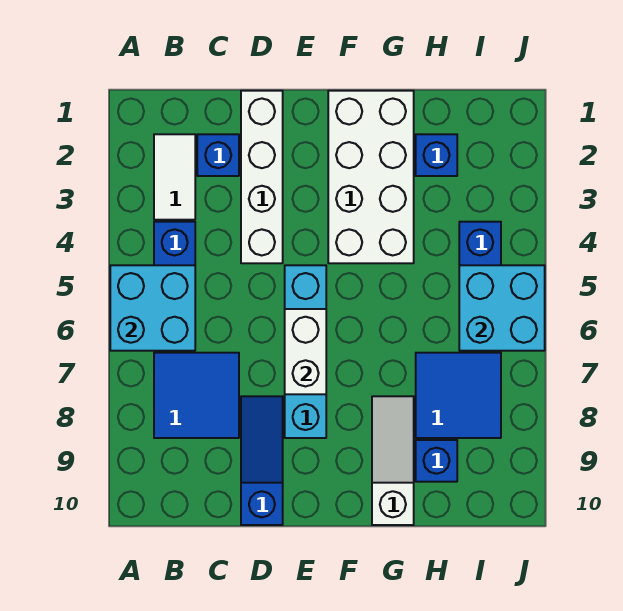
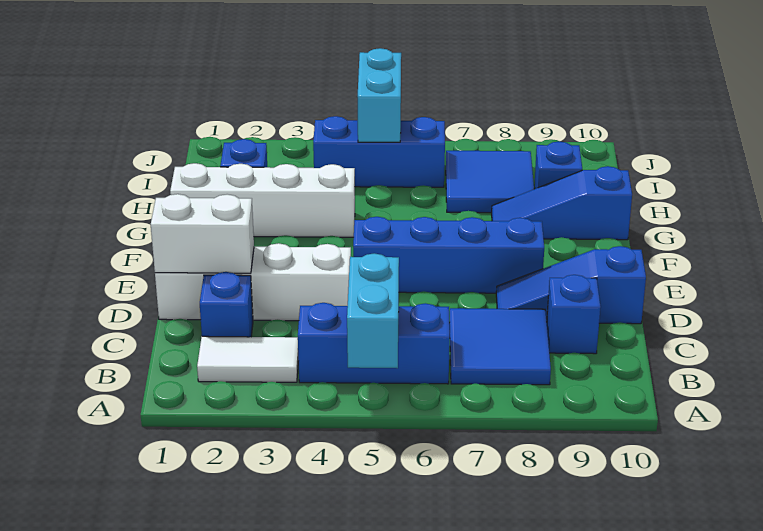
cyan 2x2 brick [110,265,195,351] -> cyan 1x2 brick [347,253,399,368]
none -> blue 1x1 brick [547,275,601,354]
cyan 1x4 brick [285,265,326,438] -> blue 1x4 brick [353,217,544,293]
white 1x2 brick [285,309,326,394] -> white 1x2 brick moved to [151,194,254,273]
white 2x4 brick [328,91,414,263] -> white 1x4 brick [170,163,355,237]
white 1x3 slope [372,396,414,525] -> blue 1x3 slope [492,166,632,240]
cyan 2x2 brick [459,265,545,351] -> cyan 1x2 brick [357,48,401,142]

